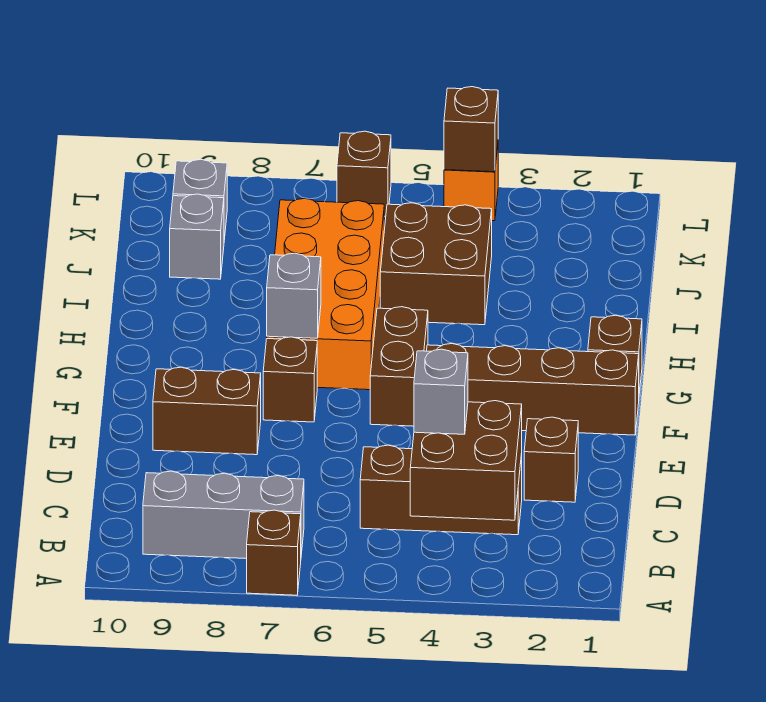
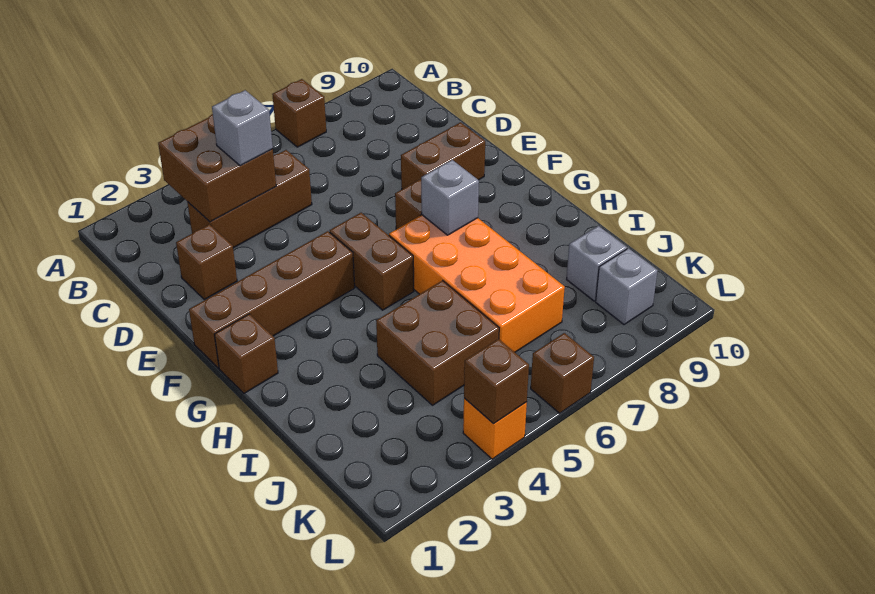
grey 1x3 brick [143,471,304,559] -> none

